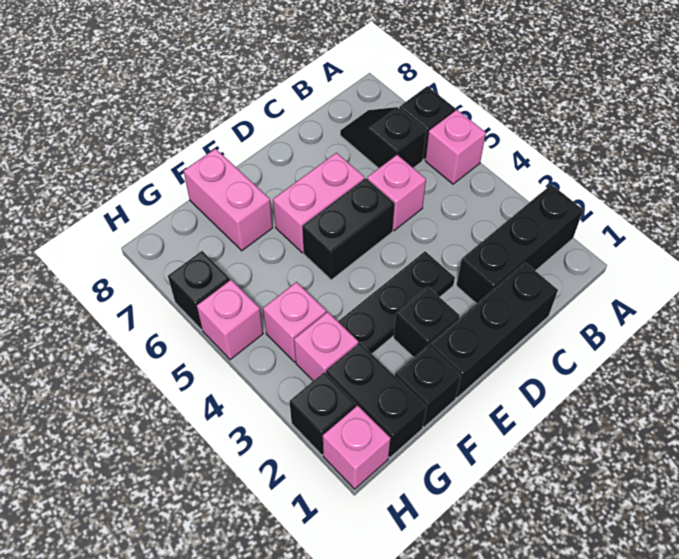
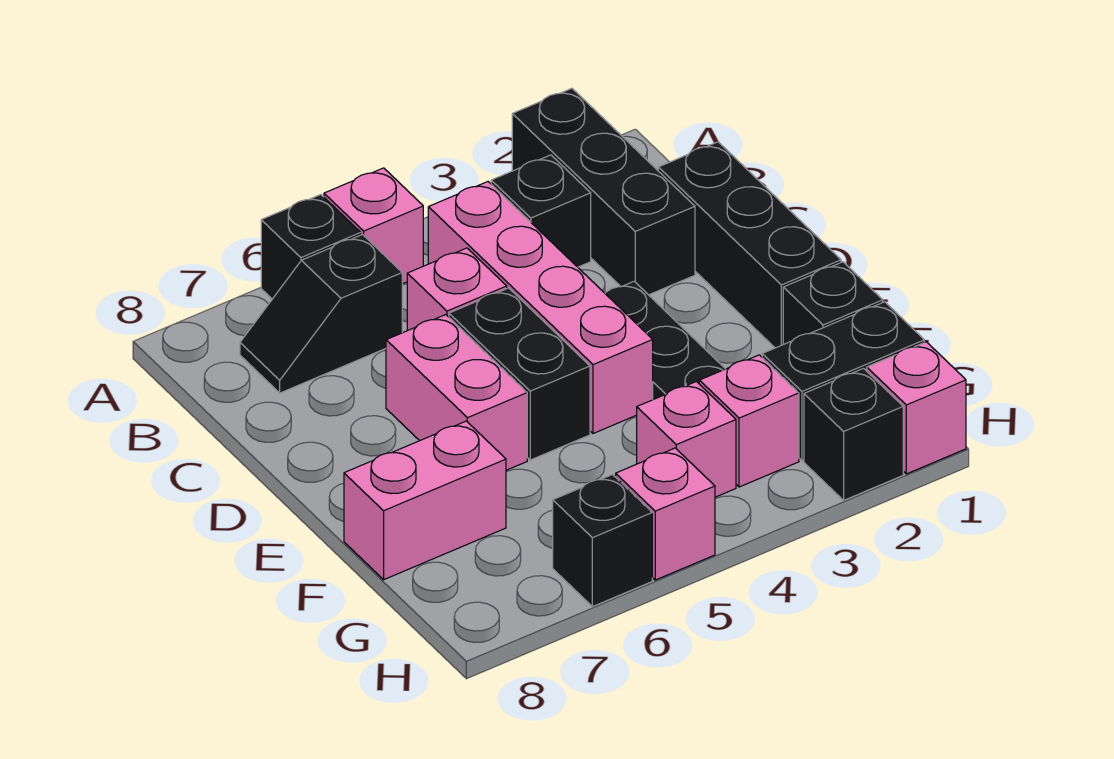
none -> pink 1x4 brick [428,182,653,433]
black 1x1 brick [394,287,460,357] -> black 1x1 brick moved to [491,155,591,267]

